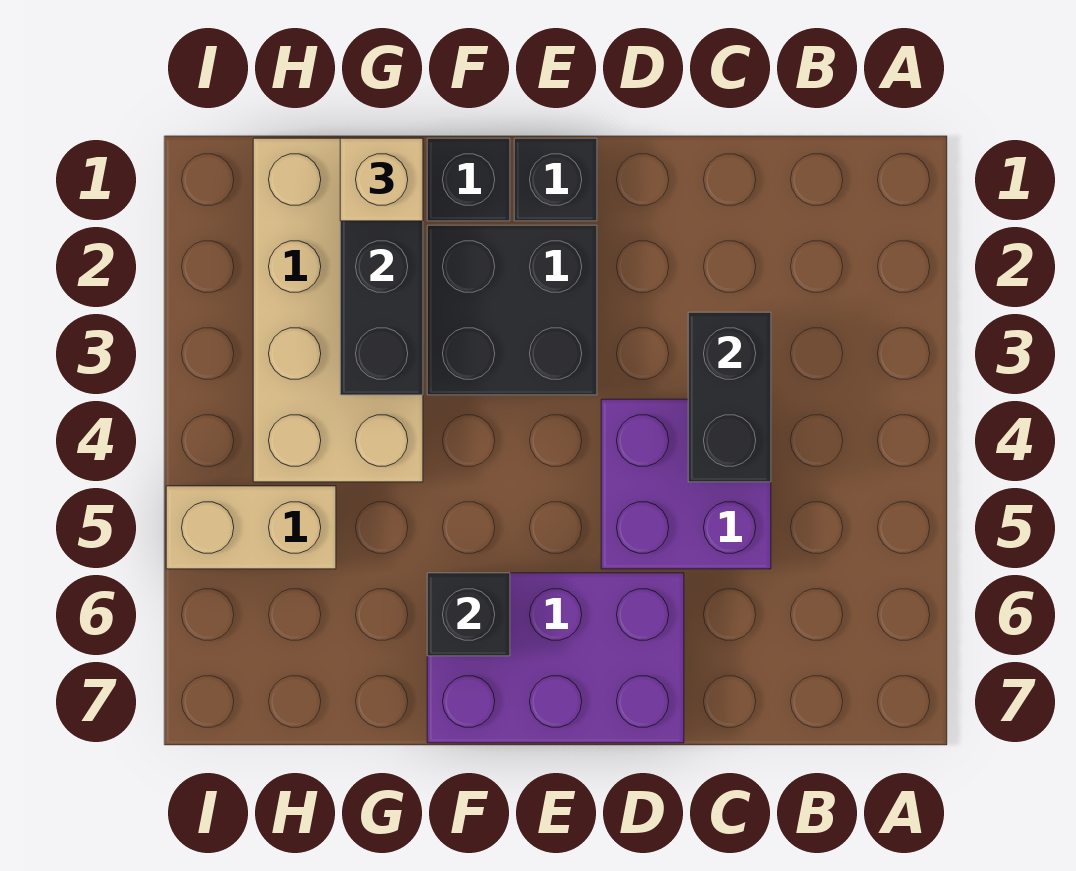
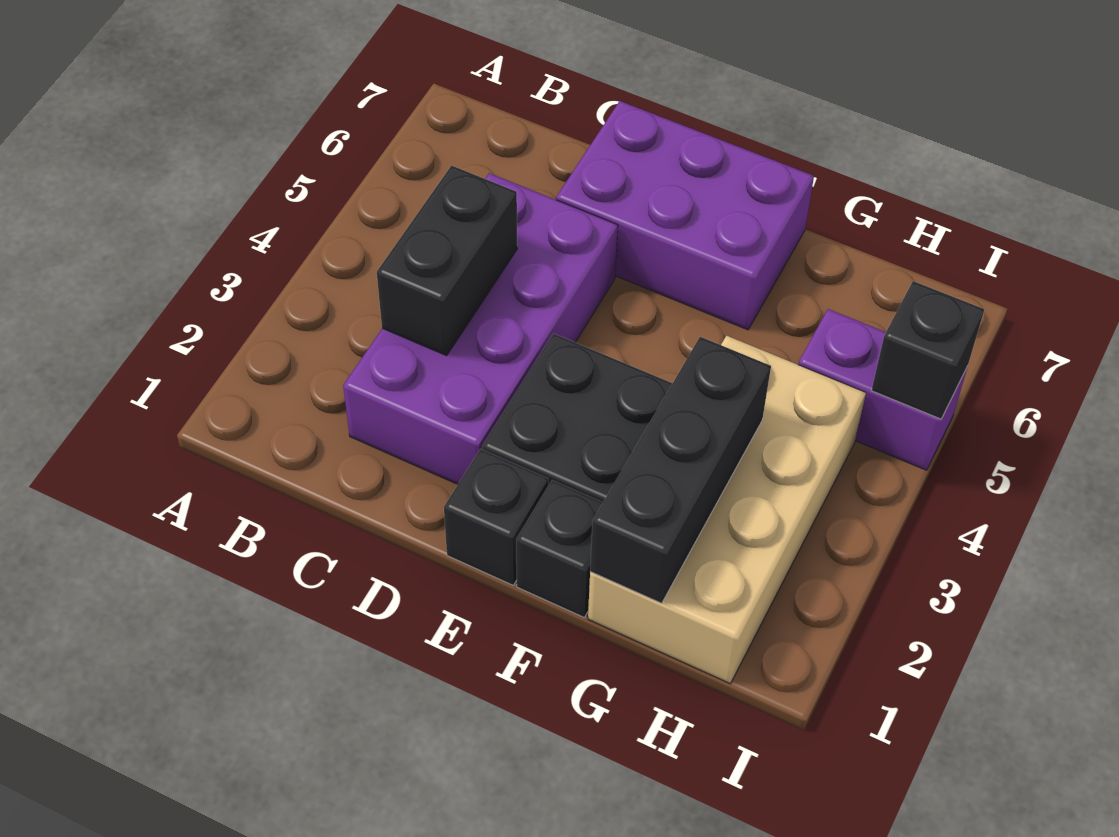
purple 2x2 brick [601,399,771,569] -> purple 2x4 brick [343,173,618,484]
black 1x1 brick [427,573,510,656] -> black 1x1 brick moved to [871,281,984,419]
tan 1x1 brick [340,138,423,221] -> none
tan 1x2 brick [166,486,336,569] -> purple 1x2 brick [798,309,967,470]

